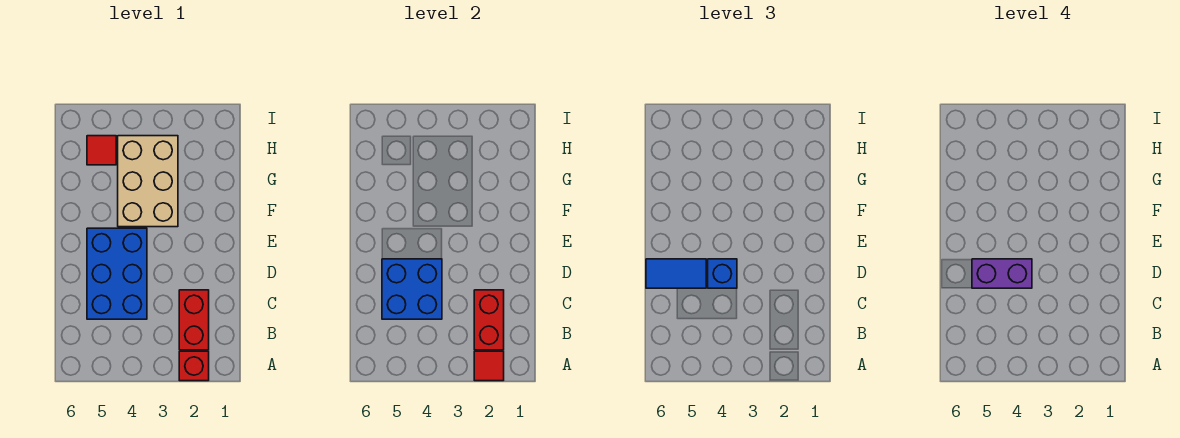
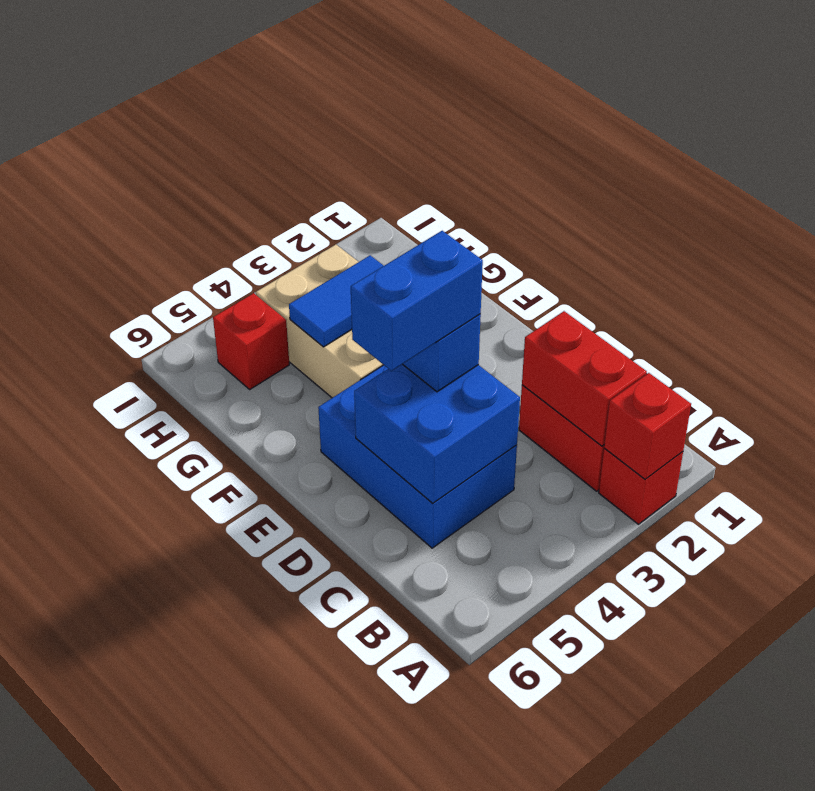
red 1x1 tile [474,351,504,381] -> red 1x1 brick [604,373,691,479]
purple 1x2 brick [972,259,1032,288] -> blue 1x2 brick [351,231,483,371]
blue 1x2 tile [646,259,706,288] -> blue 1x2 tile moved to [289,255,384,347]
red 1x1 tile [87,136,116,165] -> red 1x1 brick [213,293,289,389]

